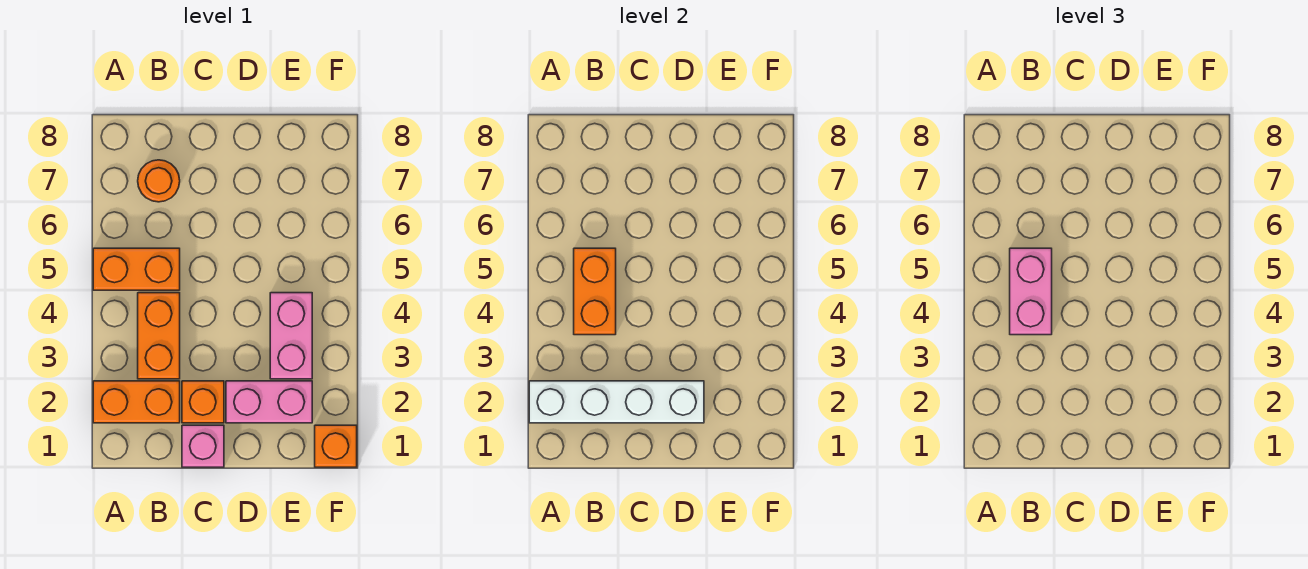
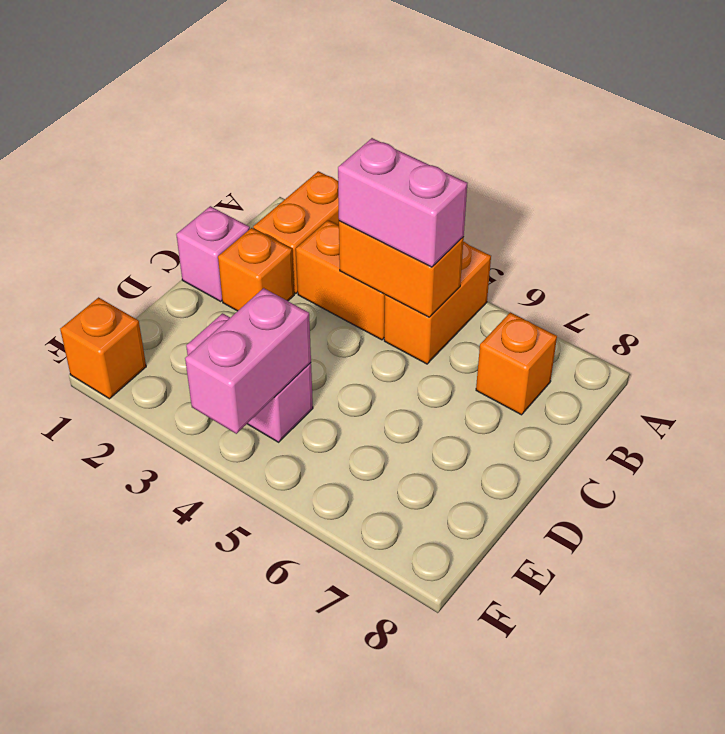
white 1x4 brick [529,381,704,423] -> none
orange 1x1 round brick [138,160,180,202] -> orange 1x1 brick [476,312,557,415]
pink 1x2 brick [226,381,312,423] -> pink 1x2 brick moved to [185,288,311,434]

